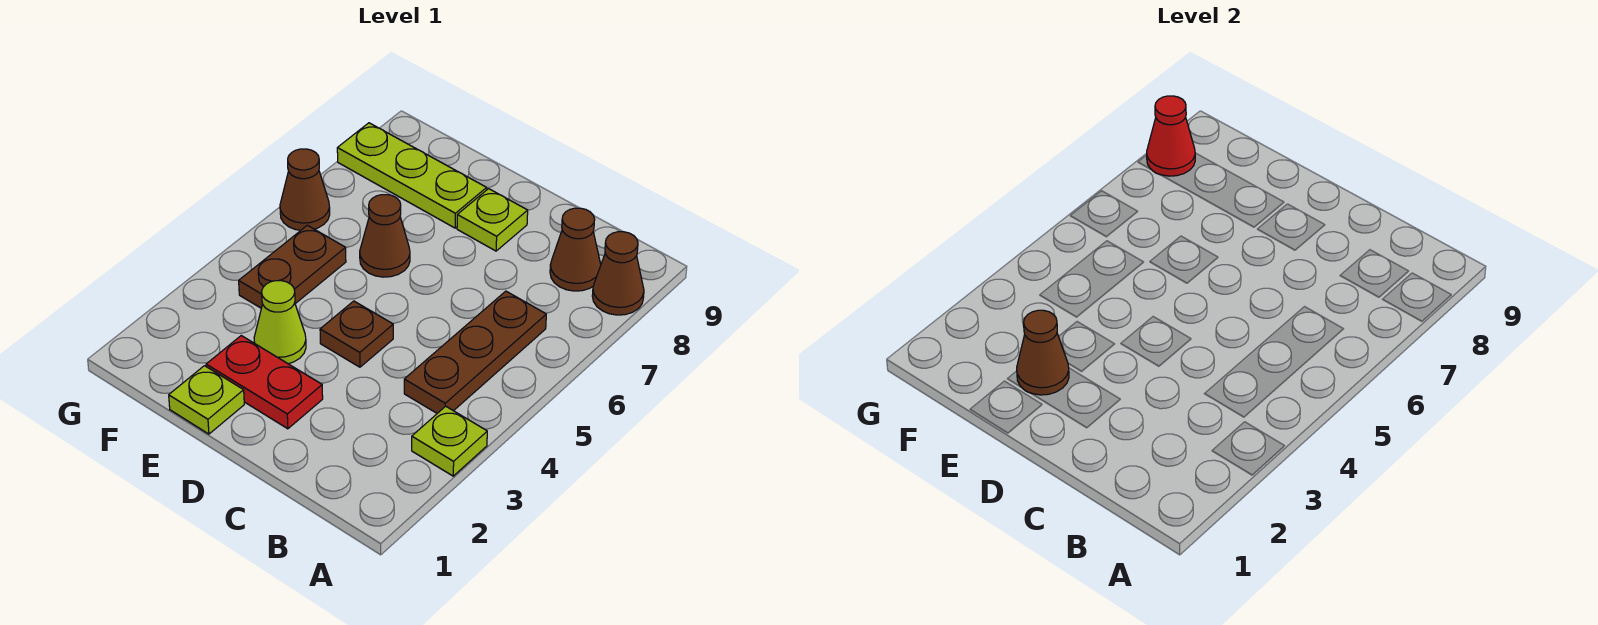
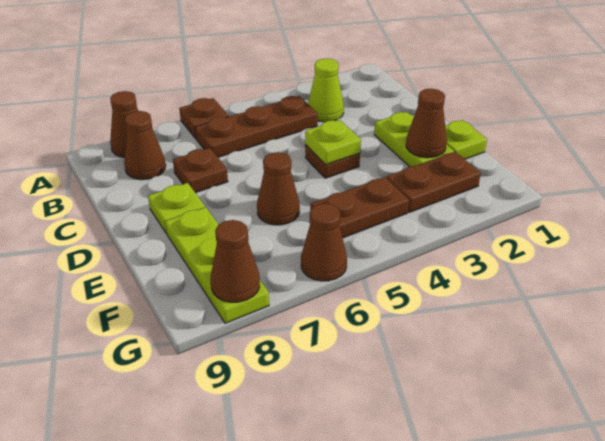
lime 1x1 plate [412,406,487,476] -> lime 1x1 plate moved to [305,120,361,164]
none -> brown 1x1 plate [179,98,229,138]
none -> brown 1x1 plate [173,148,228,193]
red 1x2 plate [206,336,323,429] -> lime 1x2 plate [374,112,454,167]
lime 1x1 cone [254,281,306,364] -> lime 1x1 cone moved to [308,59,344,122]
none -> brown 1x2 plate [387,152,481,212]
red 1x1 cone [1147,96,1195,176] -> brown 1x1 cone [211,220,260,302]

